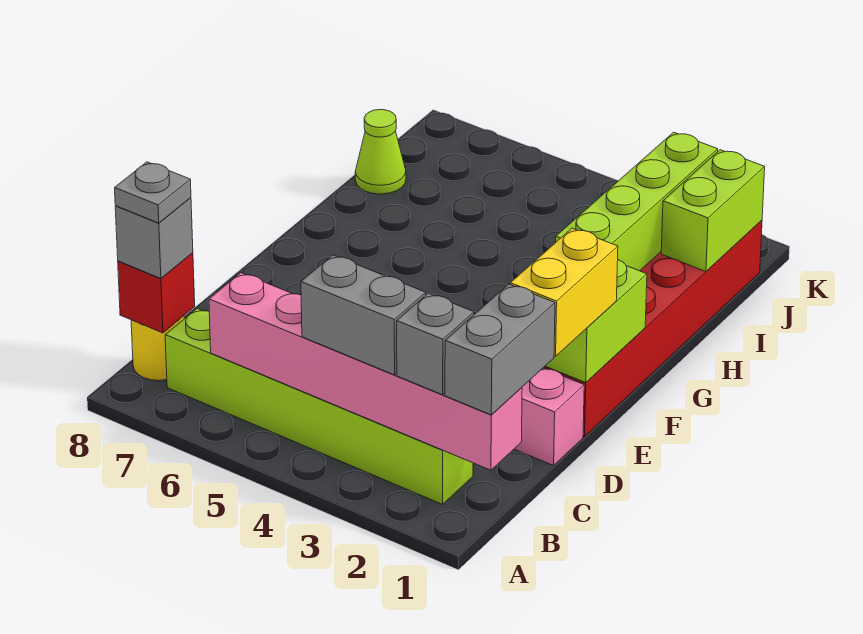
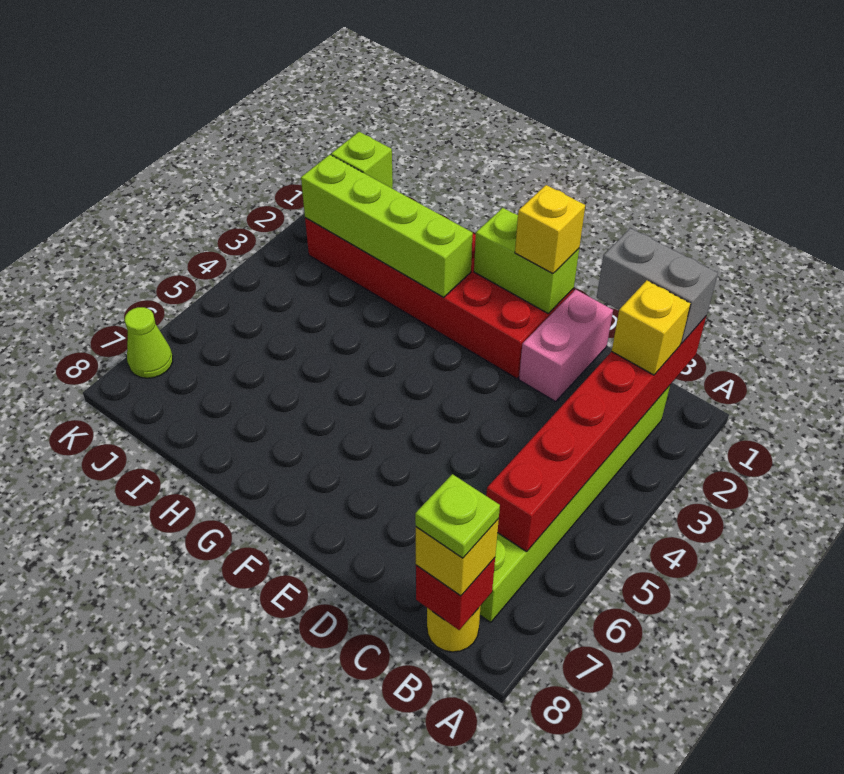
pink 1x6 brick [209,273,522,470] -> red 1x6 brick [486,316,706,552]
grey 1x1 brick [397,293,474,395] -> yellow 1x1 brick [612,280,691,375]
grey 1x2 brick [301,255,426,375] -> none
grey 1x1 brick [115,198,193,278] -> yellow 1x1 brick [416,519,499,596]
grey 1x1 plate [115,162,191,223] -> lime 1x1 plate [415,474,500,558]
yellow 1x2 brick [510,228,618,356] -> yellow 1x1 brick [515,185,585,274]
lime 1x2 brick [661,150,765,271] -> lime 1x1 brick [331,132,393,189]
lime 1x1 cone [355,110,406,194] -> lime 1x1 cone moved to [125,307,173,378]

